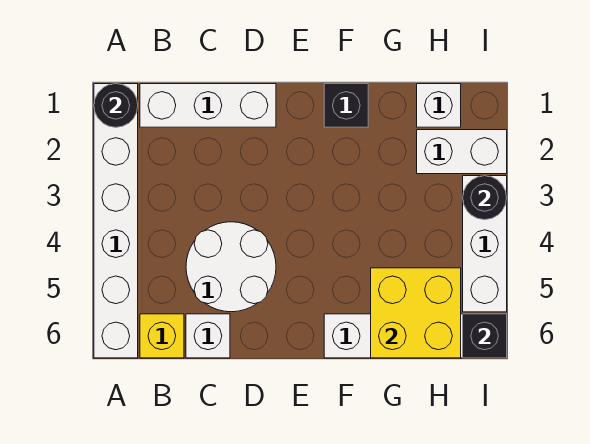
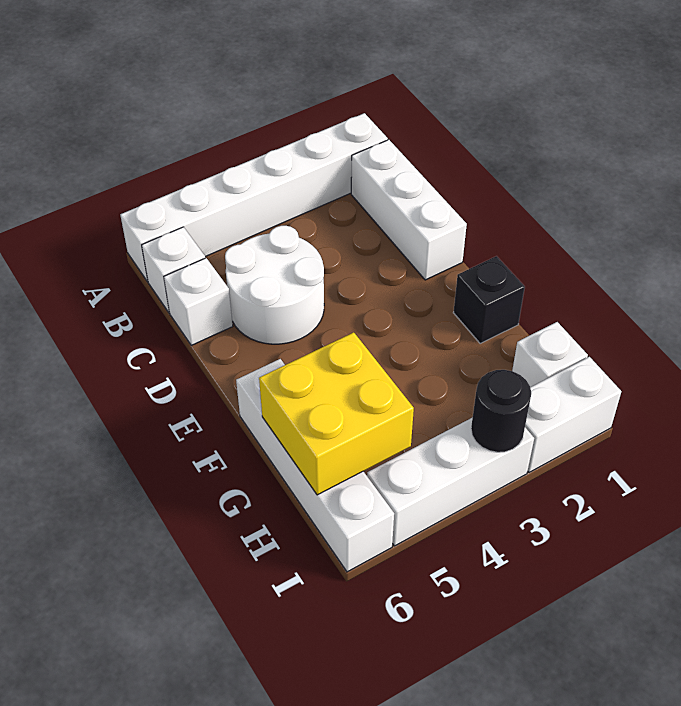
black 1x1 round brick [94,84,138,127] -> none
yellow 1x1 brick [140,314,184,358] -> white 1x1 brick [142,227,205,313]
white 1x2 brick [417,130,507,174] -> white 1x2 brick turned to [525,357,621,472]
black 1x1 brick [463,314,507,358] -> none

